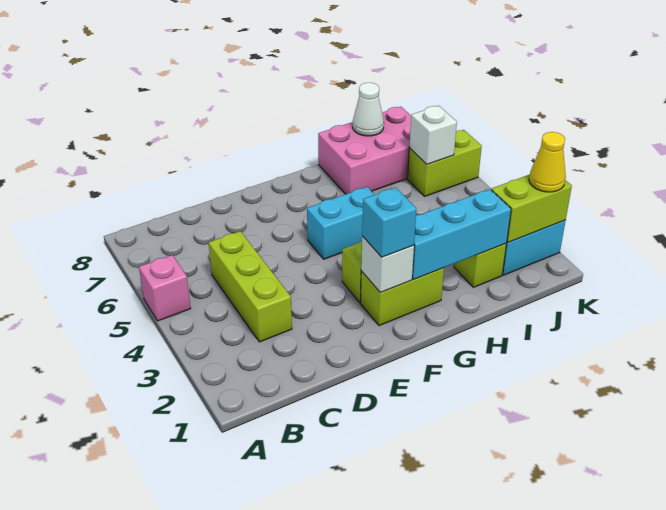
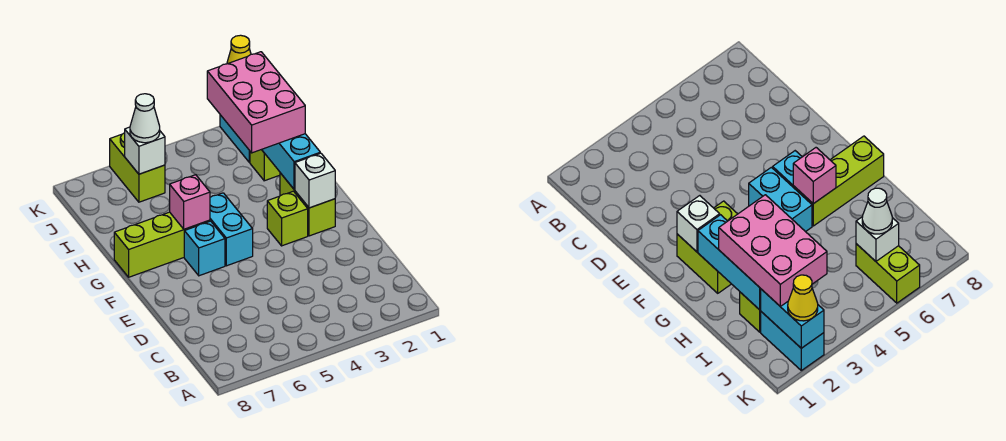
pink 1x1 brick [139,255,191,321] -> pink 1x1 brick moved to [170,175,210,229]
lime 1x3 brick [209,231,292,342] -> lime 1x3 brick moved to [114,212,210,277]
cyan 1x1 brick [362,187,416,257] -> cyan 1x1 brick moved to [184,221,225,276]
pink 2x3 brick [318,107,411,194] -> pink 2x3 brick moved to [207,52,305,153]
white 1x1 cone [353,83,384,136] -> white 1x1 cone moved to [130,94,160,143]
lime 1x2 brick [491,175,572,242] -> cyan 1x2 brick [761,289,824,348]

